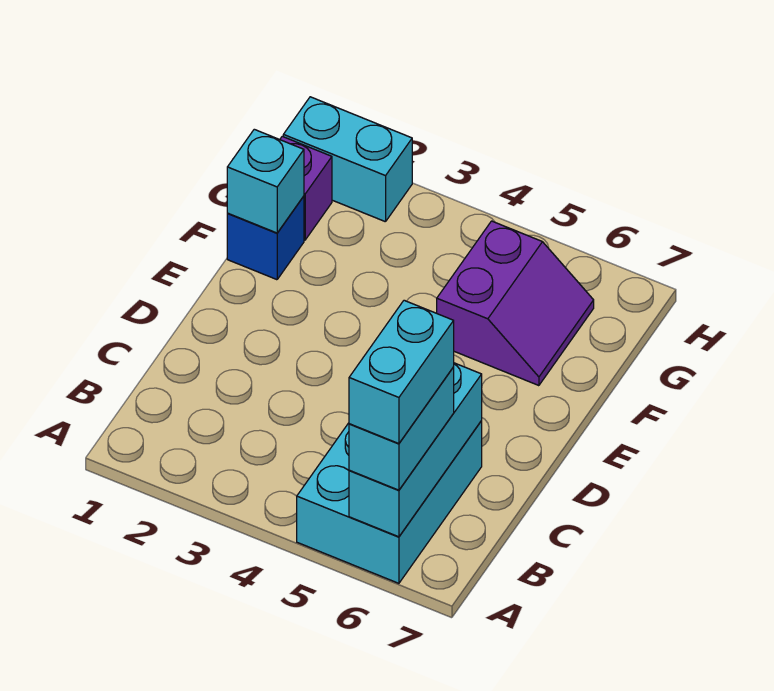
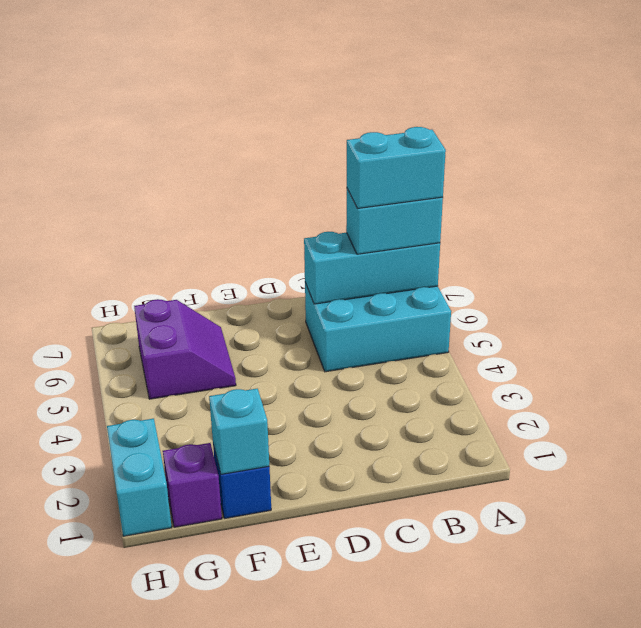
purple 2x2 slope [437,221,594,386] -> purple 2x2 slope turned to [134,299,236,399]

